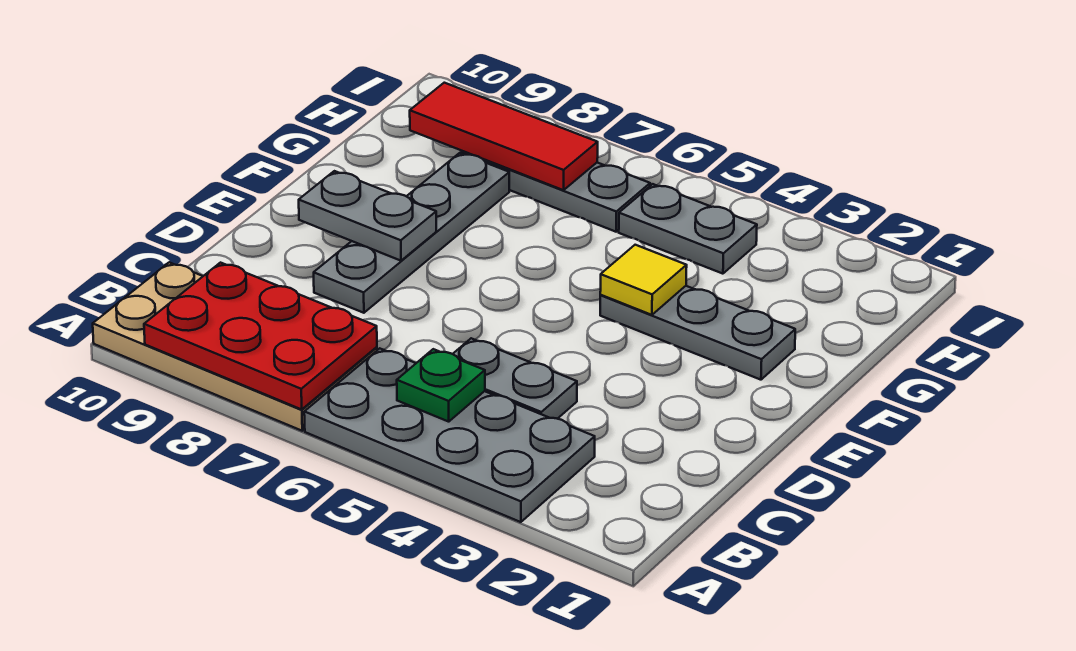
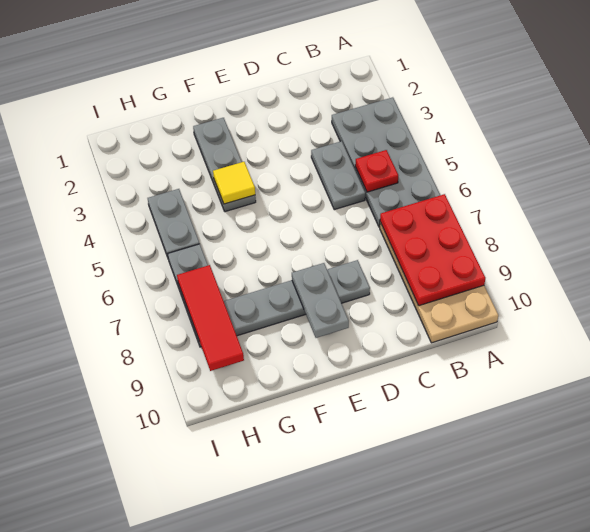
green 1x1 plate [397,349,485,422] -> red 1x1 plate [355,150,398,192]

